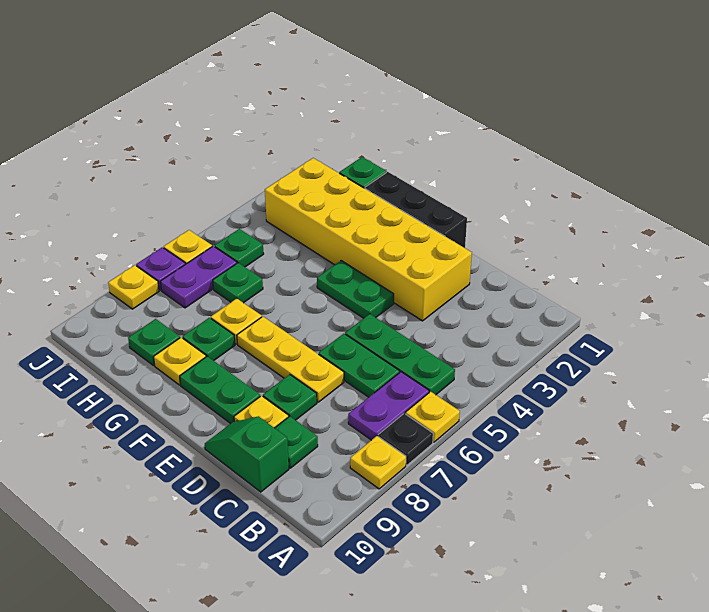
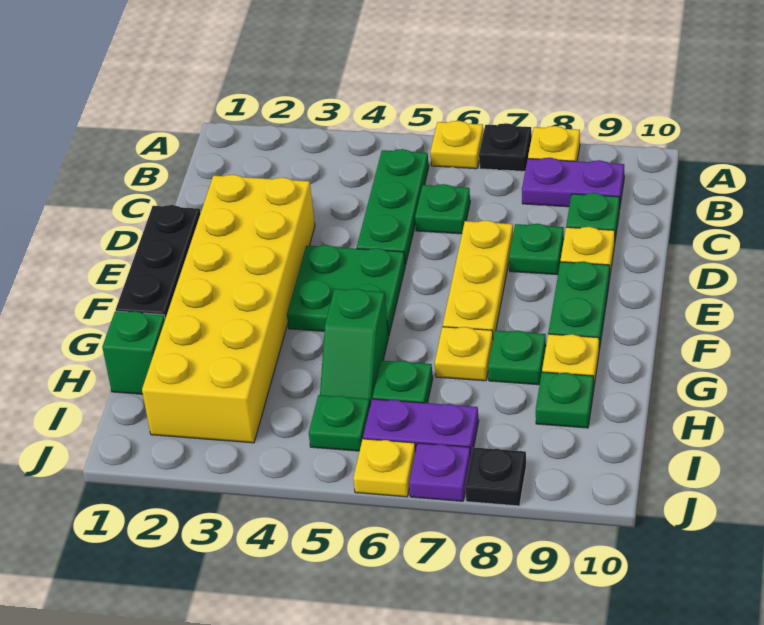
purple 1x2 plate [348,372,429,440] -> purple 1x2 plate moved to [522,157,624,209]
green 1x2 plate [319,334,400,397] -> green 1x1 plate [415,184,470,234]
green 1x2 slope [205,416,289,492] -> green 1x2 slope moved to [320,289,389,405]
green 1x2 plate [317,261,394,318] -> green 2x2 plate [287,245,406,336]
yellow 1x1 plate [108,265,159,309] -> black 1x1 plate [465,447,526,506]

